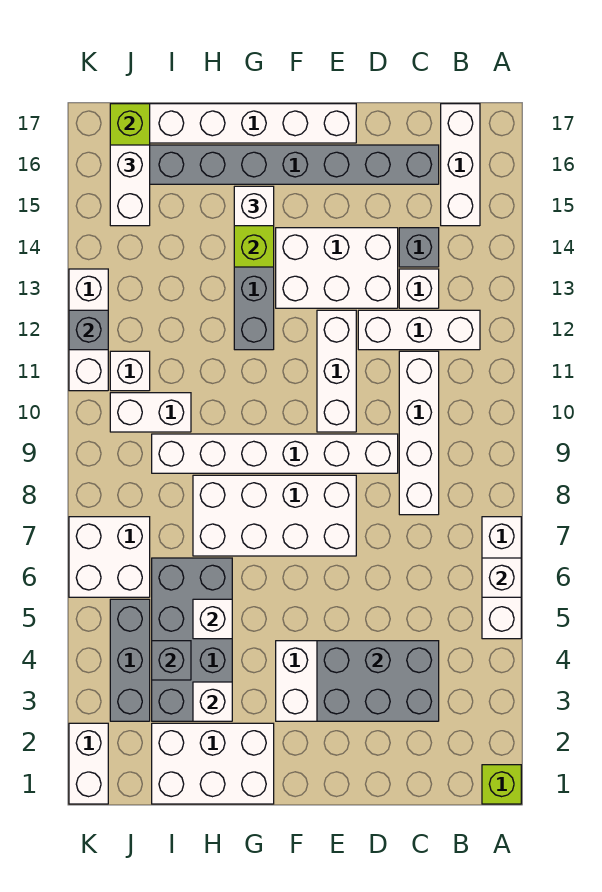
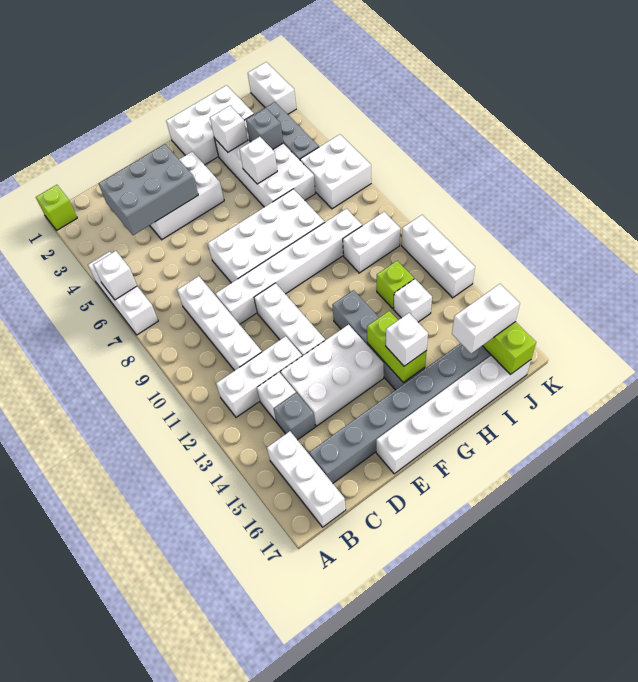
grey 2x4 brick [152,558,232,721] -> white 2x4 brick [215,114,315,207]
none -> lime 1x1 brick [377,261,414,309]
white 1x1 brick [110,351,150,391] -> white 1x1 brick moved to [394,279,432,322]
white 1x2 brick [110,145,150,226] -> white 1x2 brick turned to [452,284,520,353]
grey 1x1 brick [69,310,108,350] -> none

